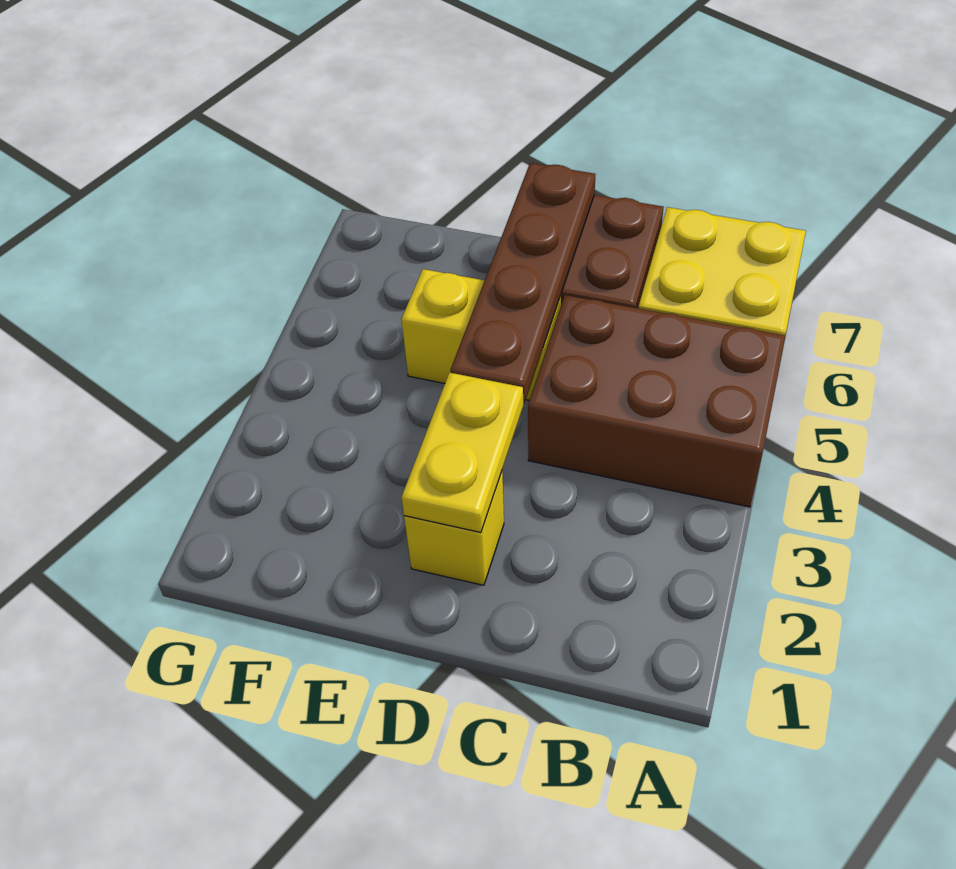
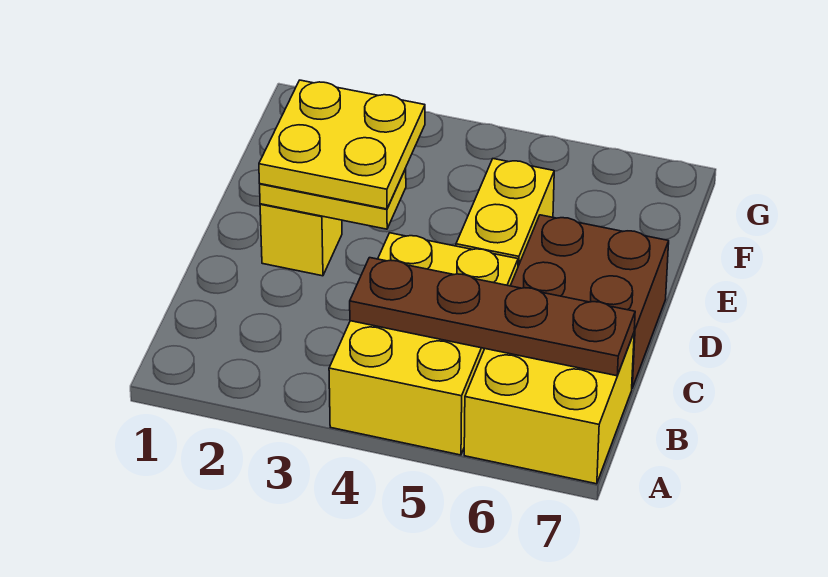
brown 2x3 brick [528,295,785,507] -> yellow 2x3 brick [329,233,518,455]
none -> yellow 2x2 plate [259,80,425,209]
brown 1x4 plate [450,163,595,404] -> brown 1x4 plate moved to [350,258,635,376]

